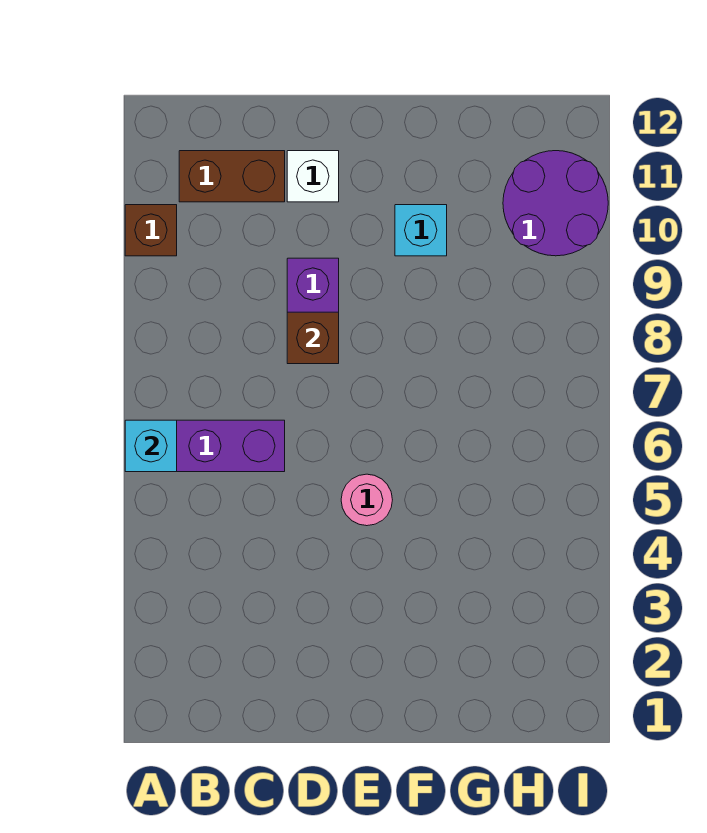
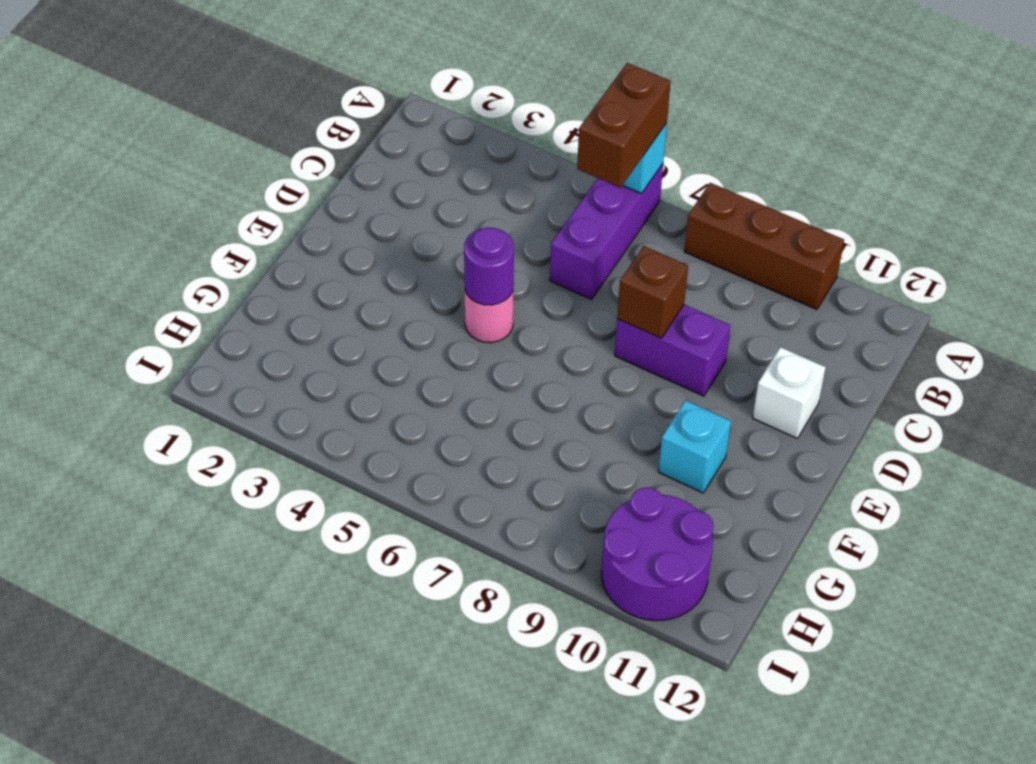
brown 1x1 brick [125,205,177,256] -> brown 1x3 brick [684,183,844,310]
brown 1x2 brick [179,151,285,202] -> brown 1x2 brick moved to [577,63,671,188]
none -> purple 1x1 round brick [464,228,514,305]

